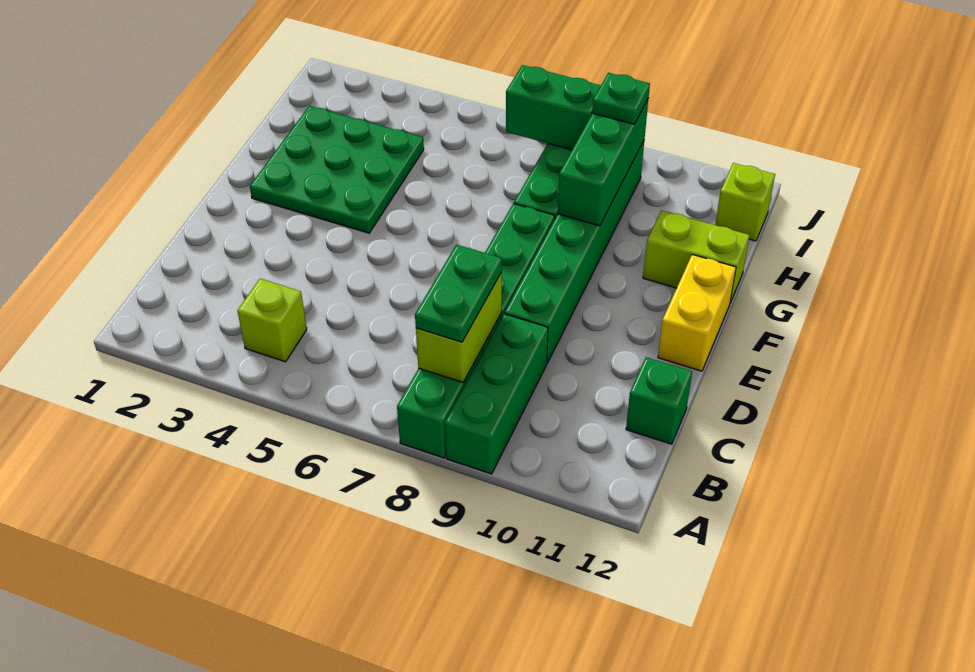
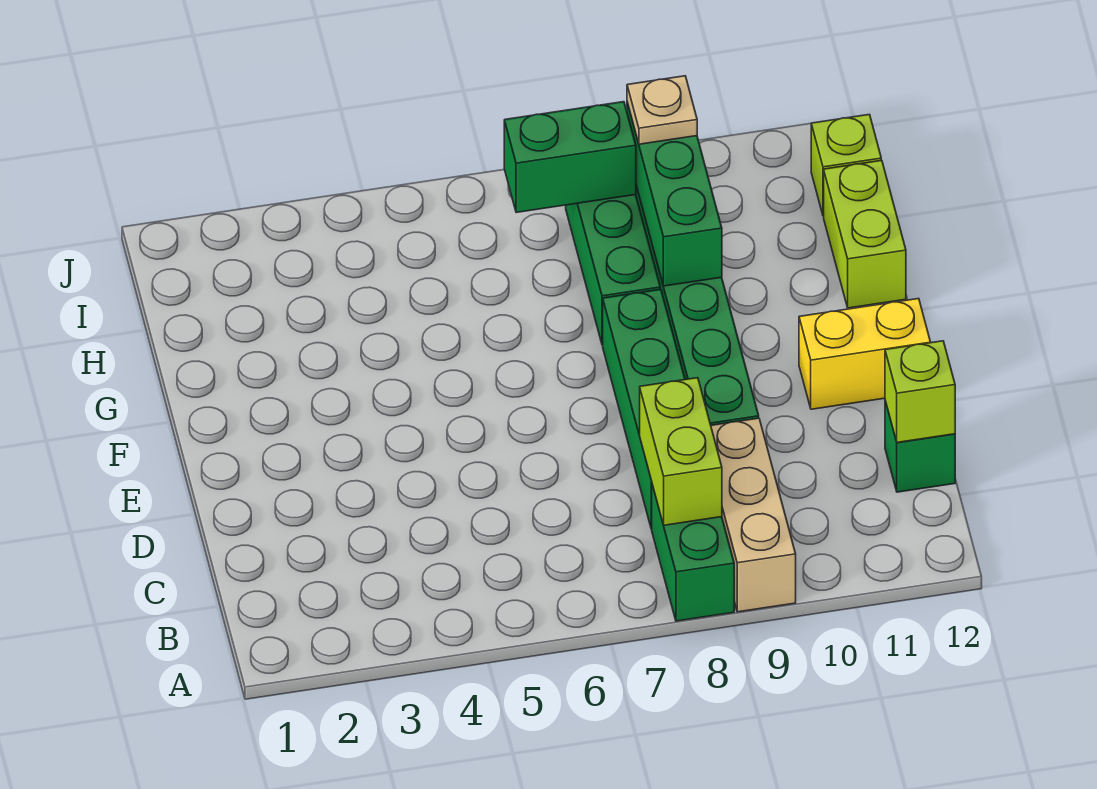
green 1x3 brick [445,314,548,474] -> tan 1x3 brick [711,418,796,612]
lime 1x1 brick [238,279,307,362] -> lime 1x1 brick moved to [885,341,955,442]
green 1x2 plate [415,245,502,342] -> none
yellow 1x2 brick [658,255,736,371] -> yellow 1x2 brick turned to [799,299,930,409]
green 3x3 plate [250,106,424,233] -> none
lime 1x2 brick [643,210,750,303] -> lime 1x2 brick turned to [824,160,906,308]
green 1x1 plate [592,73,650,124] -> tan 1x1 plate [627,76,697,144]

